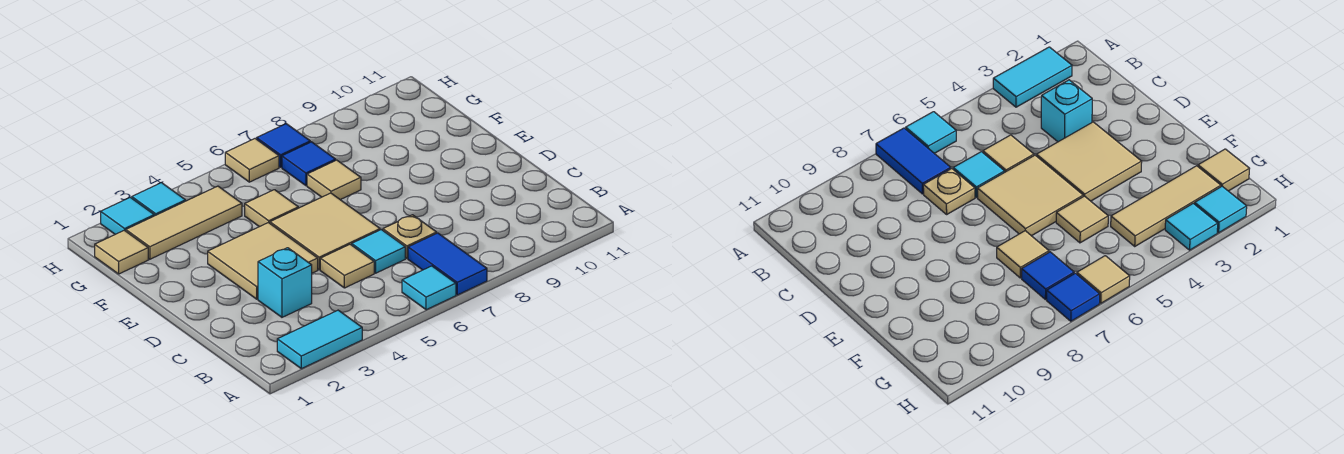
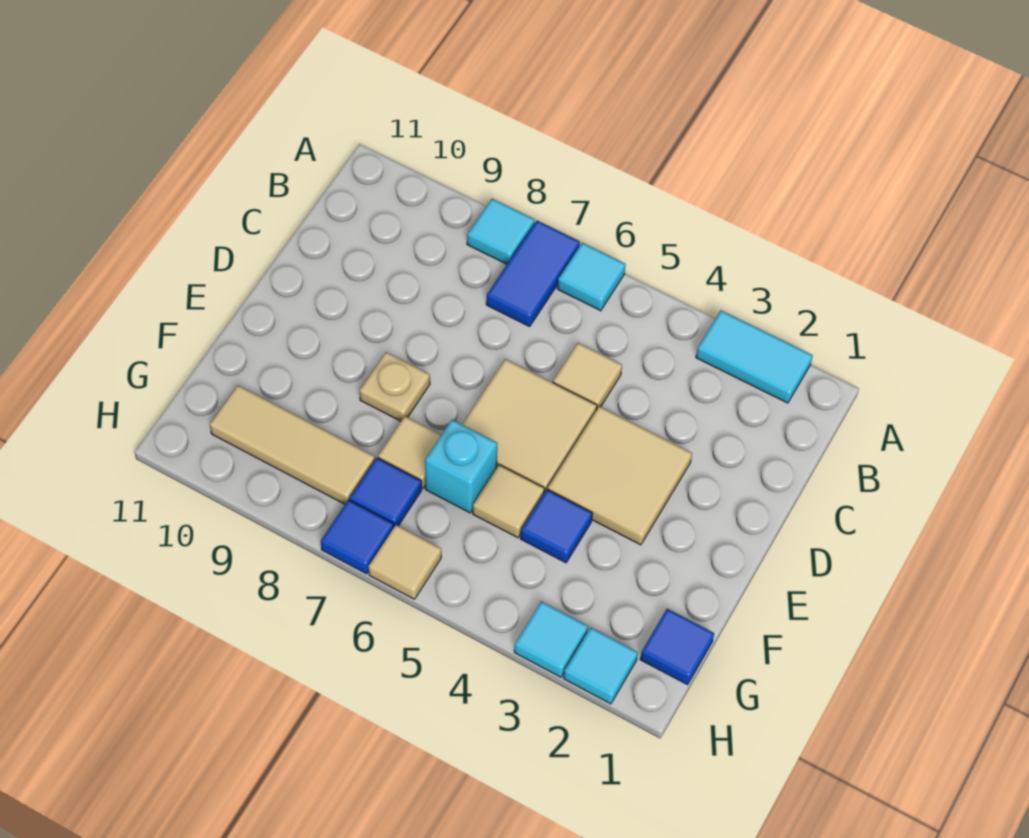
cyan 1x1 brick [258,248,312,317] -> cyan 1x1 brick moved to [425,420,498,513]
cyan 1x1 tile [352,230,405,273] -> cyan 1x1 tile moved to [467,199,535,264]
tan 1x1 plate [383,215,437,258] -> tan 1x1 plate moved to [360,352,430,421]
none -> blue 1x1 tile [520,489,593,563]
tan 1x1 tile [95,230,148,274] -> blue 1x1 tile [640,609,714,685]
tan 1x3 tile [126,186,242,259] -> tan 1x3 tile moved to [210,386,375,504]

